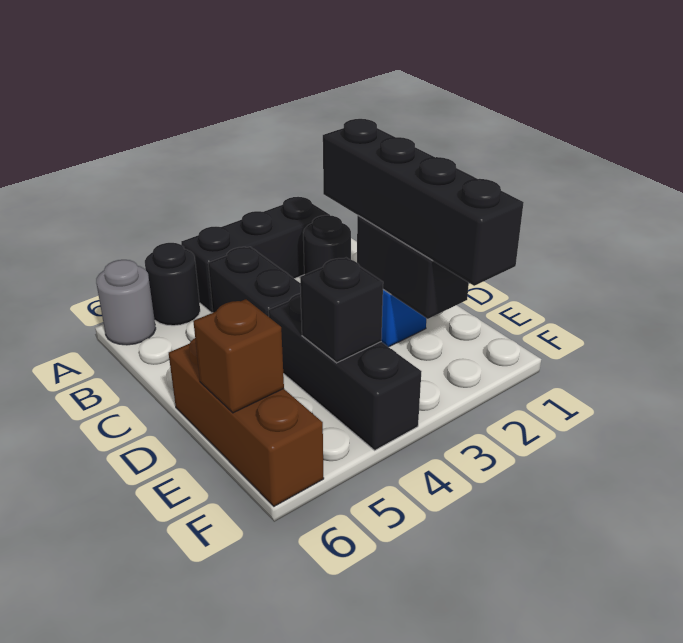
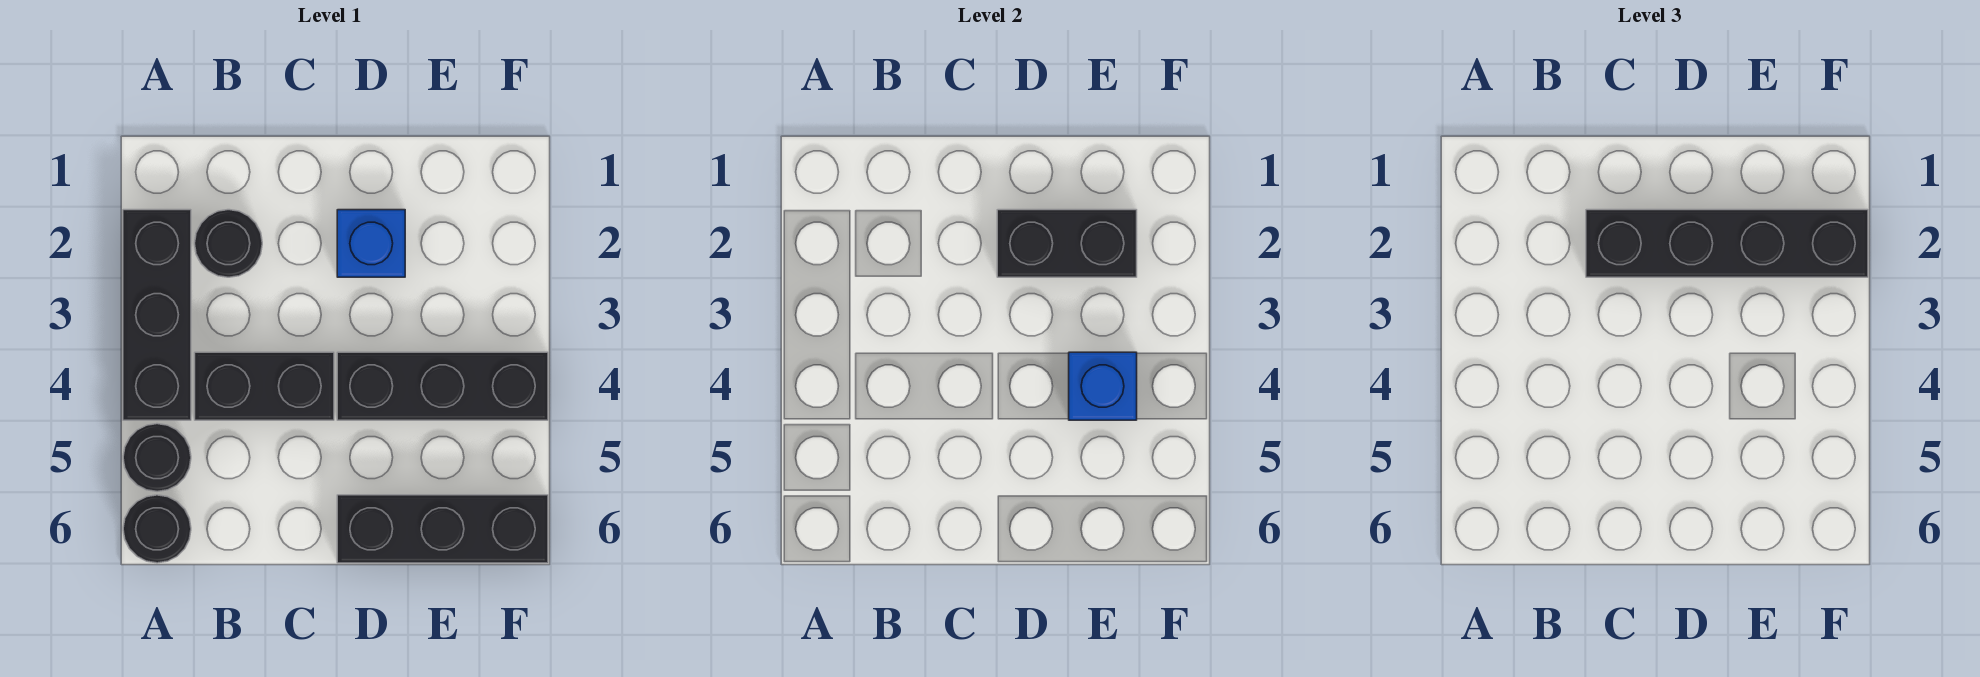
grey 1x1 round brick [96,260,156,345] -> black 1x1 round brick [123,495,191,563]
brown 1x3 brick [169,339,324,506] -> black 1x3 brick [337,495,548,563]
black 1x1 brick [300,258,383,363] -> blue 1x1 brick [1069,352,1137,420]
brown 1x1 brick [193,299,284,413] -> none

